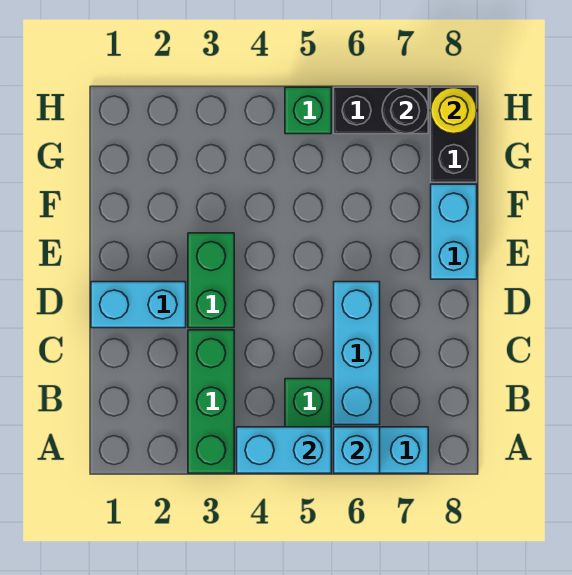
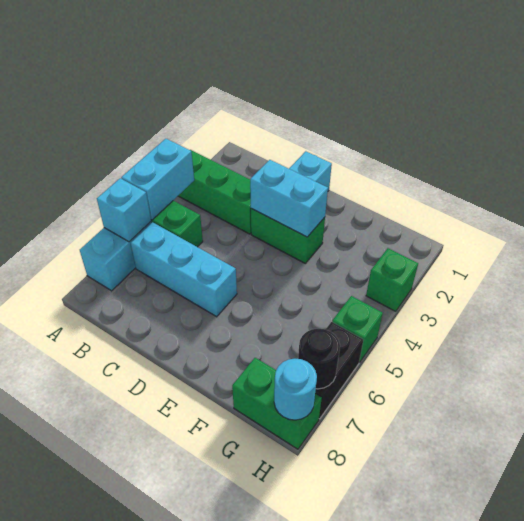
cyan 1x2 brick [431,184,477,279] -> cyan 1x2 brick moved to [250,160,328,237]
black 1x2 brick [431,87,477,182] -> green 1x2 brick [232,358,322,449]
none -> green 1x1 brick [366,248,418,311]
yellow 1x1 round brick [431,87,477,134] -> cyan 1x1 round brick [274,359,317,420]

